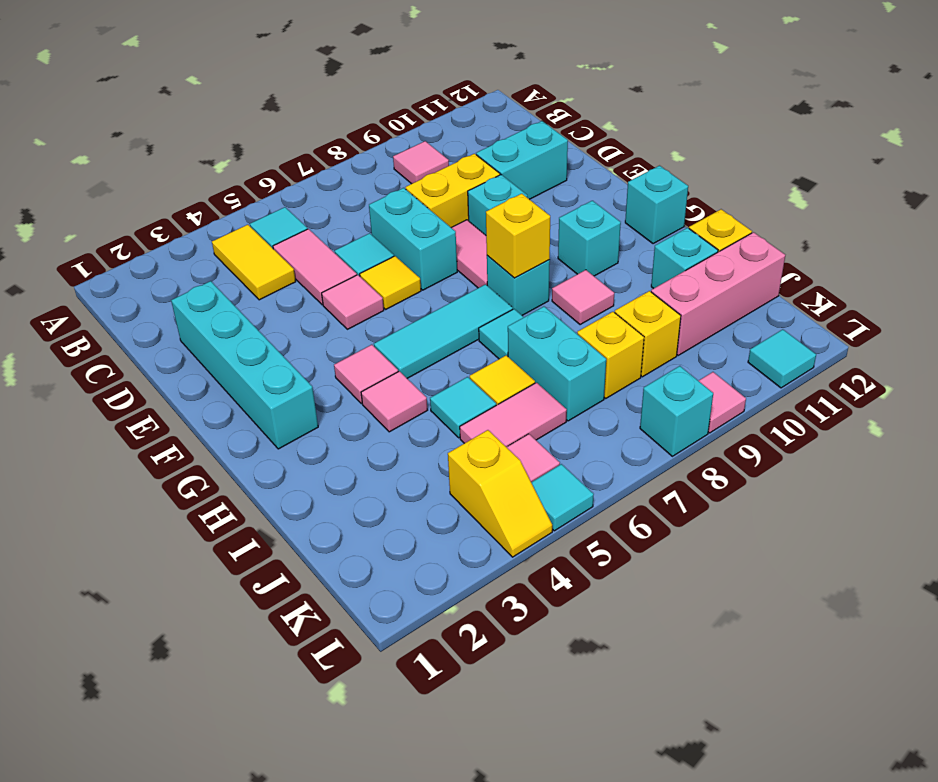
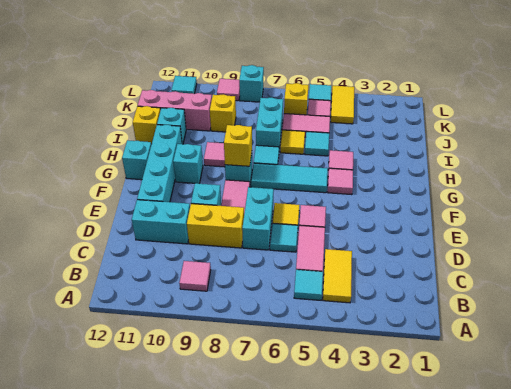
cyan 1x4 brick [171,281,318,449] -> cyan 1x4 brick moved to [137,125,182,202]
yellow 1x1 brick [577,312,644,398] -> yellow 1x1 brick moved to [284,83,308,115]
yellow 1x2 slope [448,430,552,557] -> yellow 1x2 tile [331,86,354,124]

